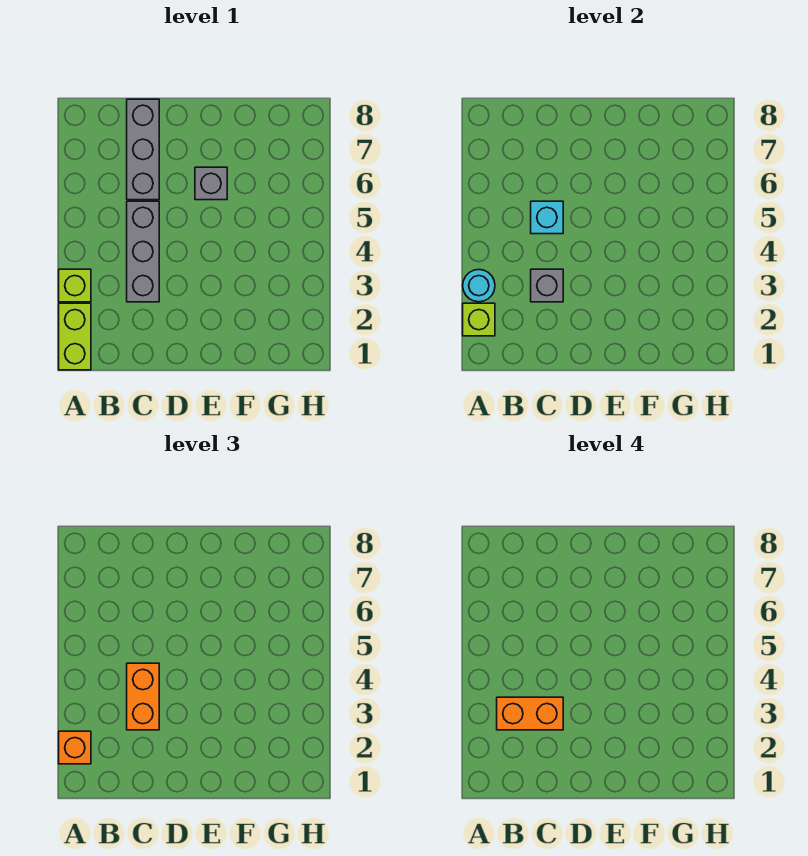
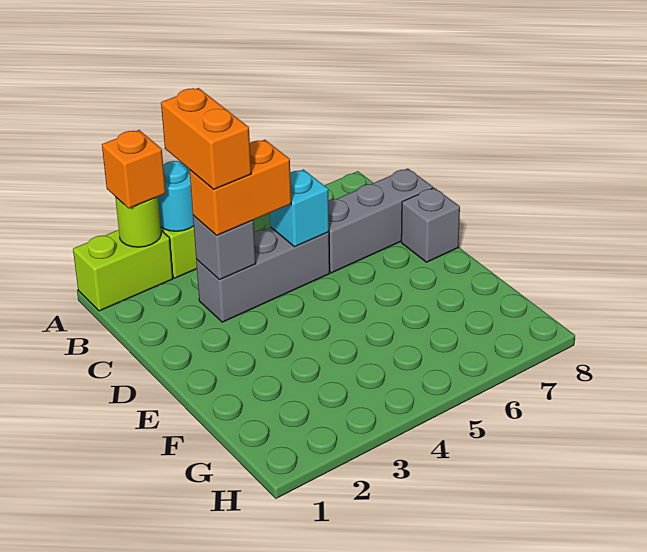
lime 1x1 brick [463,303,495,336] -> lime 1x1 round brick [115,197,161,247]
grey 1x1 brick [195,167,227,200] -> grey 1x1 brick moved to [401,188,460,262]

